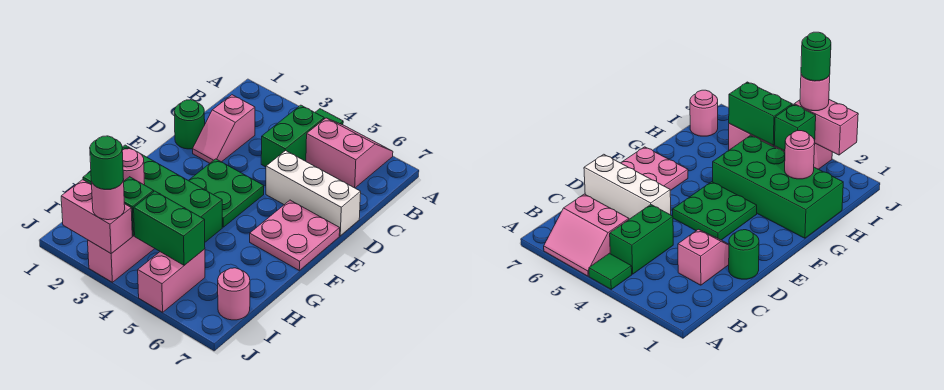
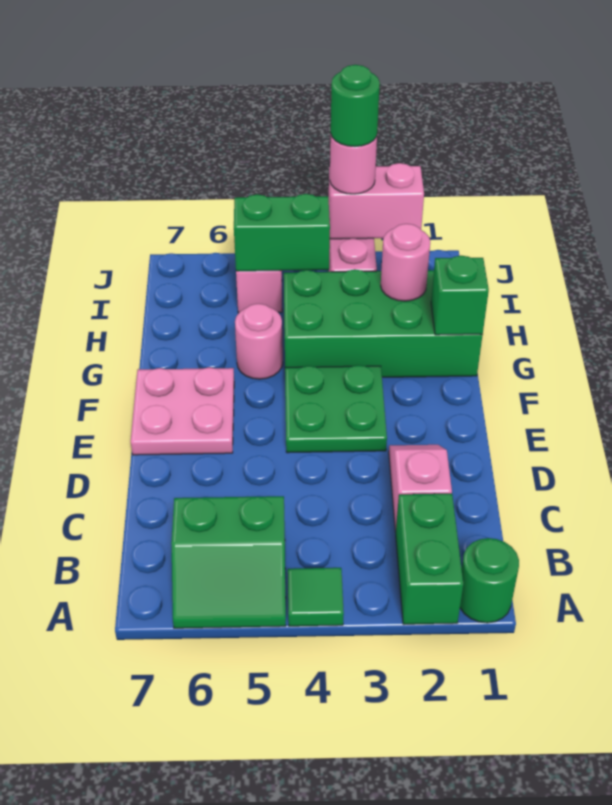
pink 2x2 slope [306,118,393,188] -> green 2x2 slope [171,496,286,628]
green 1x2 brick [261,105,324,167] -> green 1x2 brick moved to [396,494,463,624]
green 1x1 round brick [174,100,205,149] -> green 1x1 round brick moved to [460,538,519,623]
white 1x3 brick [266,150,361,236] -> none
green 1x1 brick [124,177,154,236] -> green 1x1 brick moved to [431,256,489,335]
pink 1x1 round brick [218,268,250,320] -> pink 1x1 round brick moved to [235,304,283,379]

